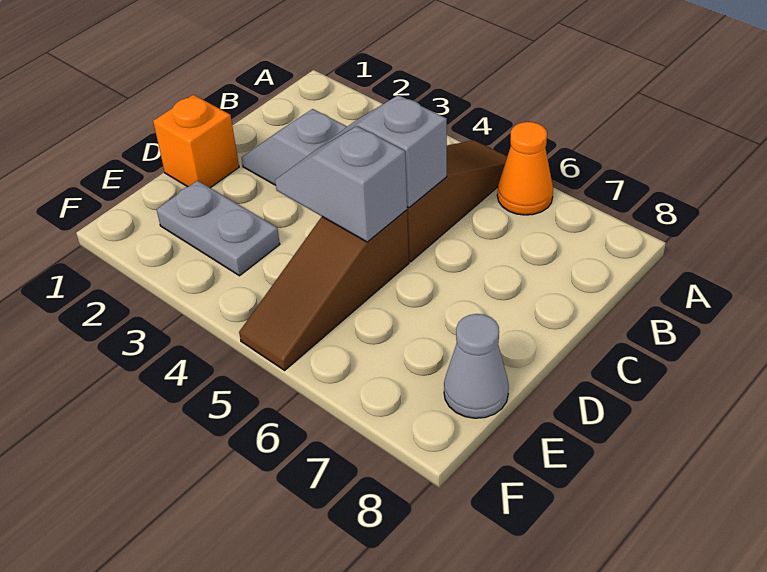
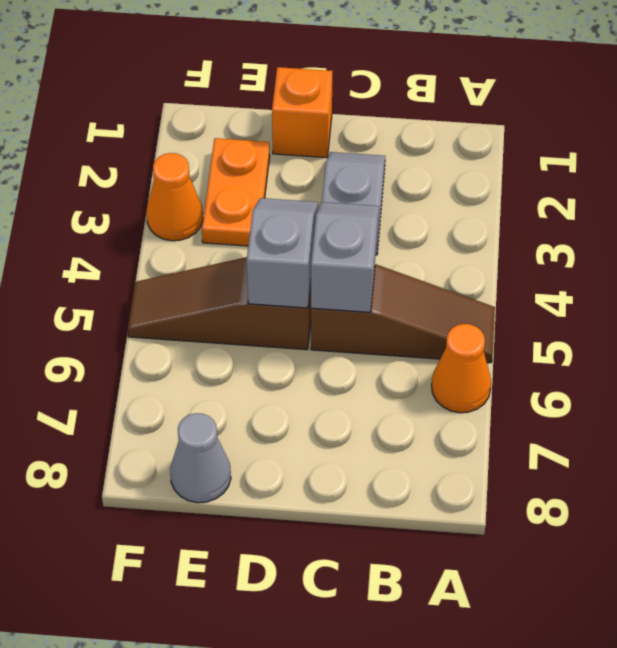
grey 1x2 plate [157,181,280,276] -> orange 1x2 plate [202,138,270,246]
none -> orange 1x1 cone [147,153,203,241]

